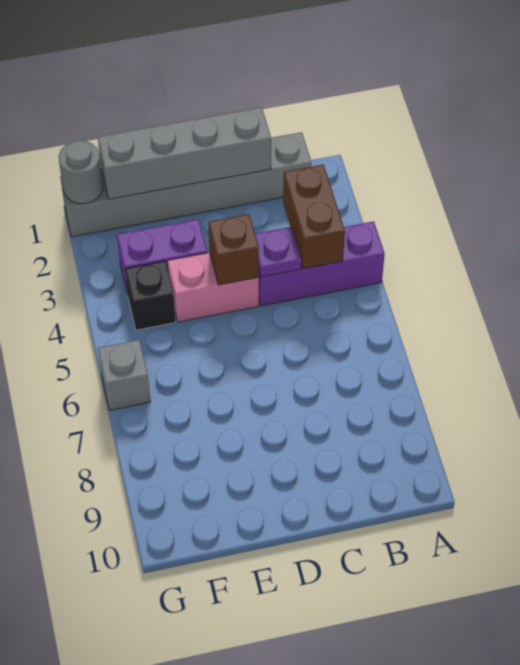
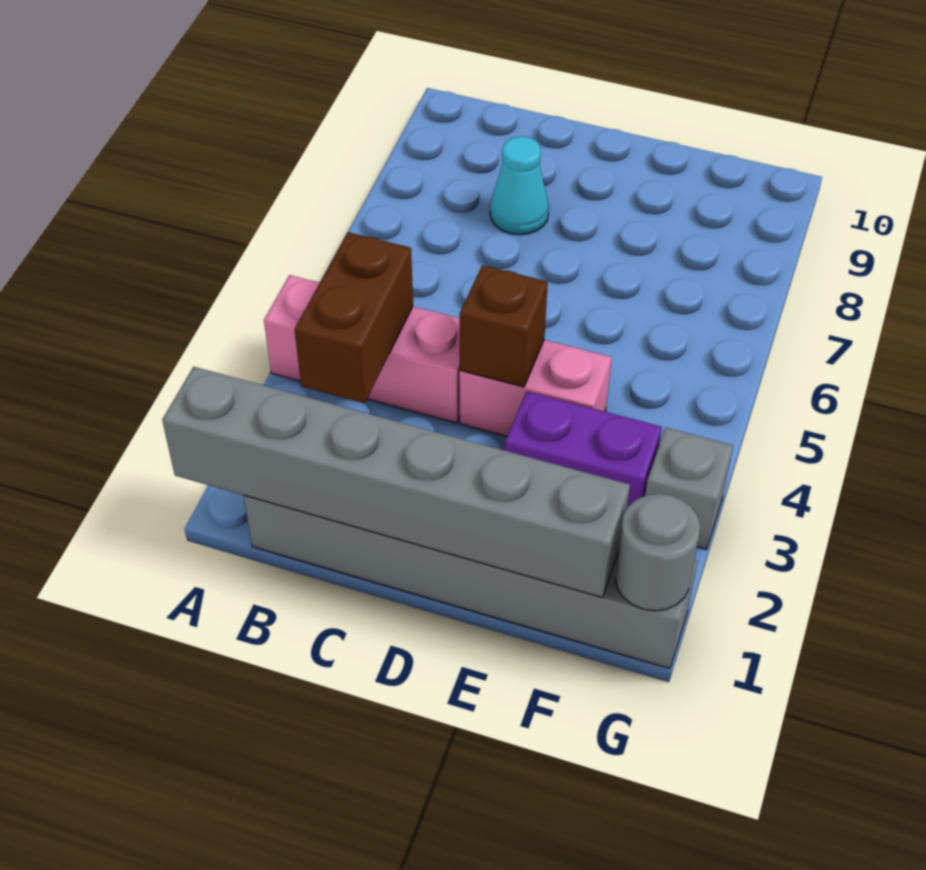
purple 1x3 brick [258,221,385,306] -> pink 1x3 brick [264,275,460,423]
grey 1x4 brick [98,107,271,199] -> grey 1x6 brick [162,367,630,598]
purple 1x1 plate [255,227,301,277] -> none
none -> cyan 1x1 cone [490,136,549,235]
black 1x1 brick [125,261,176,330] -> none
grey 1x1 brick [98,340,150,410] -> grey 1x1 brick moved to [645,428,733,549]

